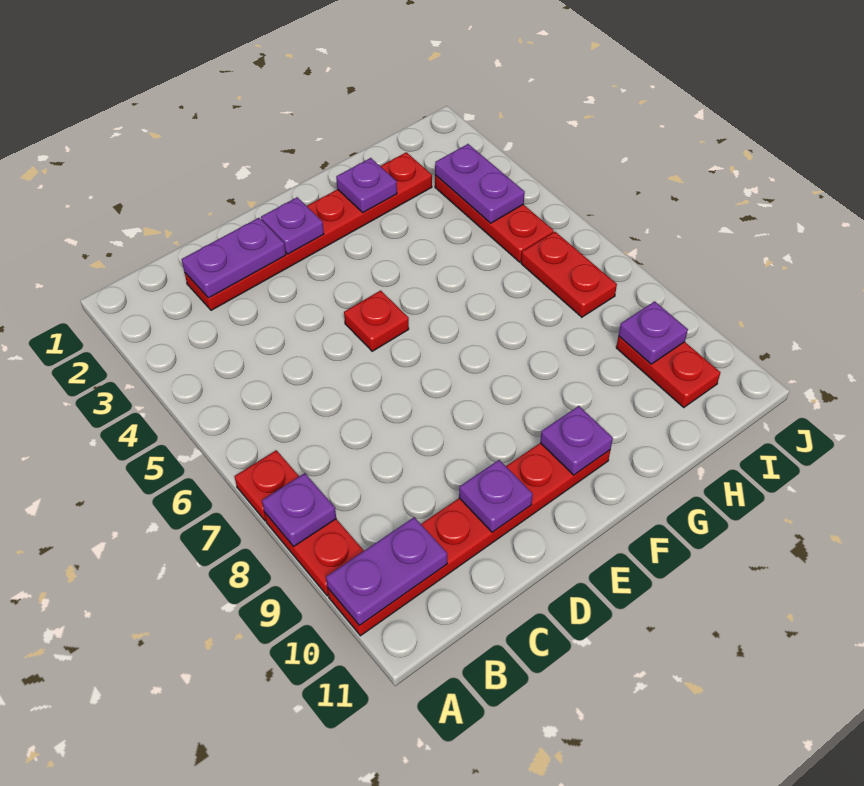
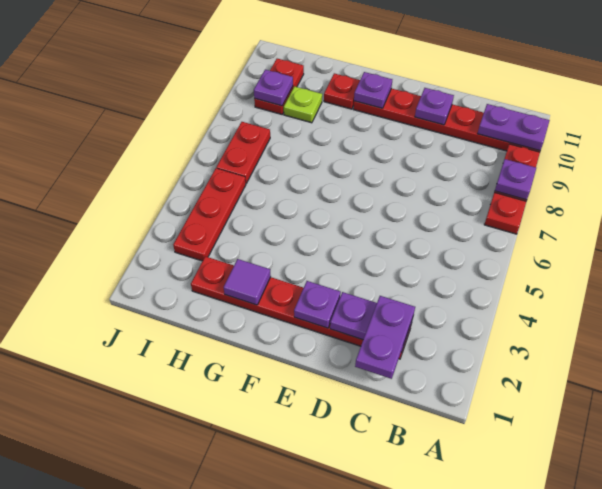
red 1x1 plate [344,290,409,351] -> red 1x1 plate moved to [324,73,360,109]
purple 1x1 plate [336,158,397,213] -> purple 1x1 tile [224,259,271,305]
none -> lime 1x1 plate [284,86,322,123]
purple 1x2 plate [435,144,525,223] -> purple 1x2 plate moved to [355,296,415,379]

